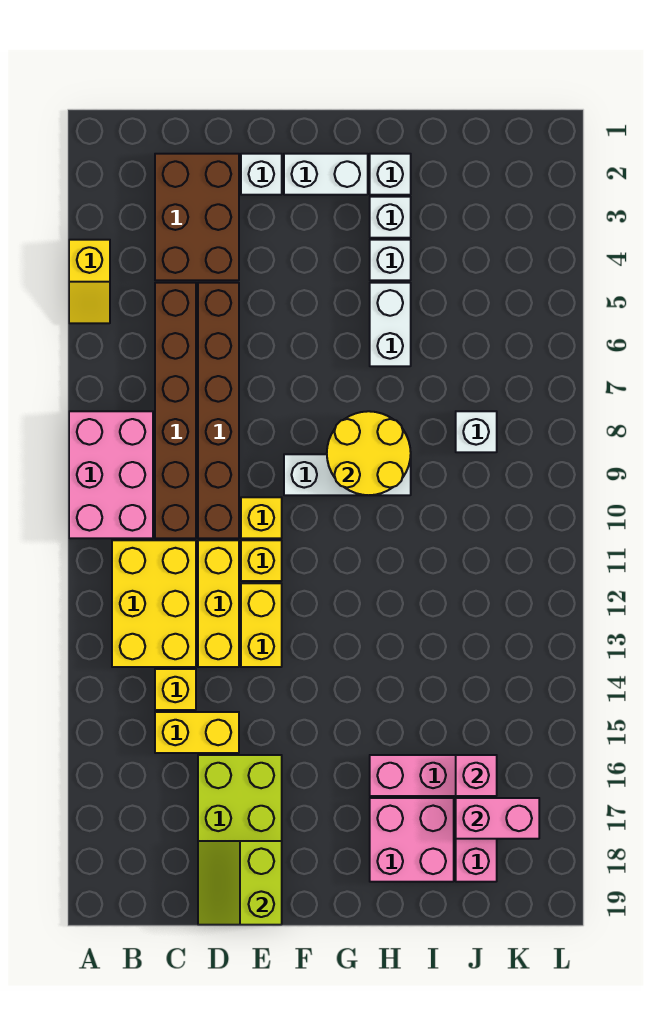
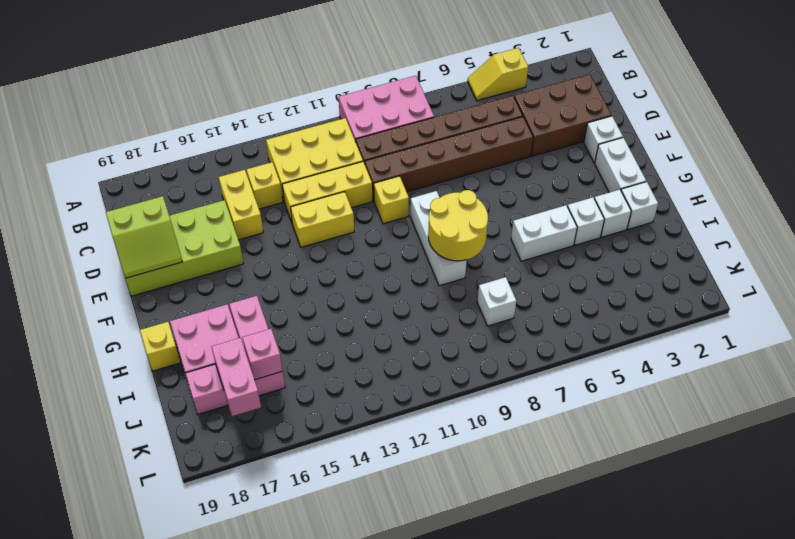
lime 2x2 slope [198,841,282,925] -> lime 2x2 slope turned to [106,196,182,278]
yellow 1x1 brick [241,540,282,581] -> yellow 1x1 brick moved to [140,322,180,371]

